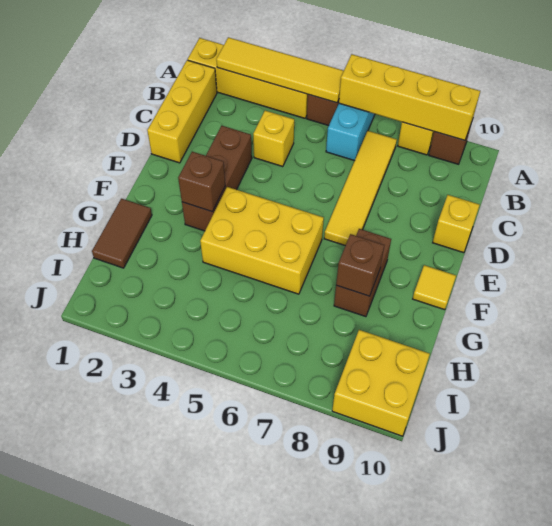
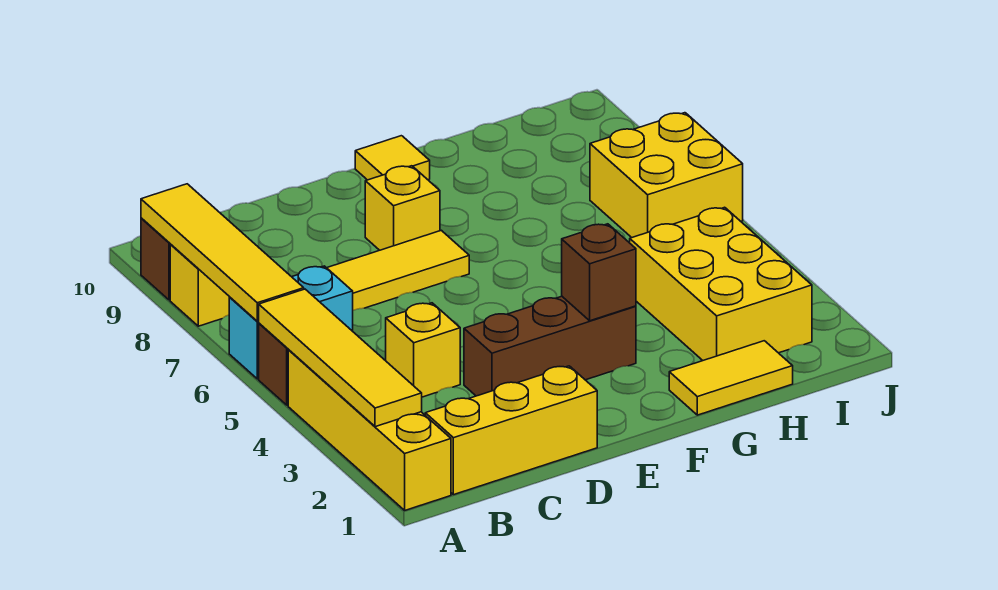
yellow 1x4 brick [339,54,480,140] -> yellow 1x4 tile [141,184,304,321]
yellow 1x1 brick [433,195,480,253] -> yellow 1x1 brick moved to [365,166,440,250]
yellow 2x3 brick [200,187,324,294] -> yellow 2x3 brick moved to [630,207,812,360]
brown 1x2 brick [334,229,391,317] -> none
brown 1x2 tile [92,199,152,268] -> yellow 1x2 tile [669,341,793,415]
brown 1x1 brick [336,234,384,296] -> none
yellow 2x2 brick [332,330,430,436] -> yellow 2x2 brick moved to [590,113,743,238]

